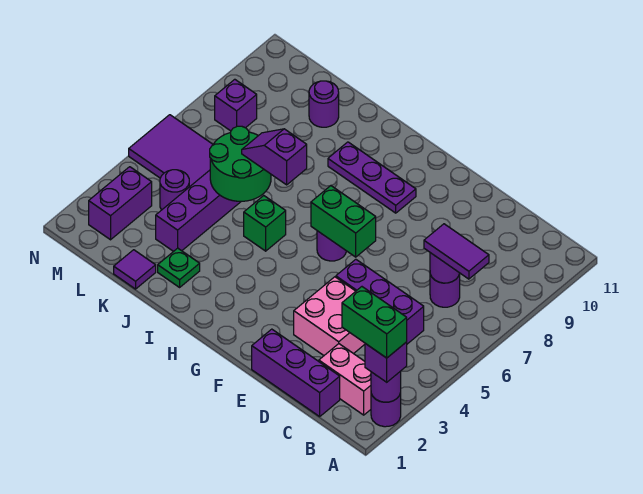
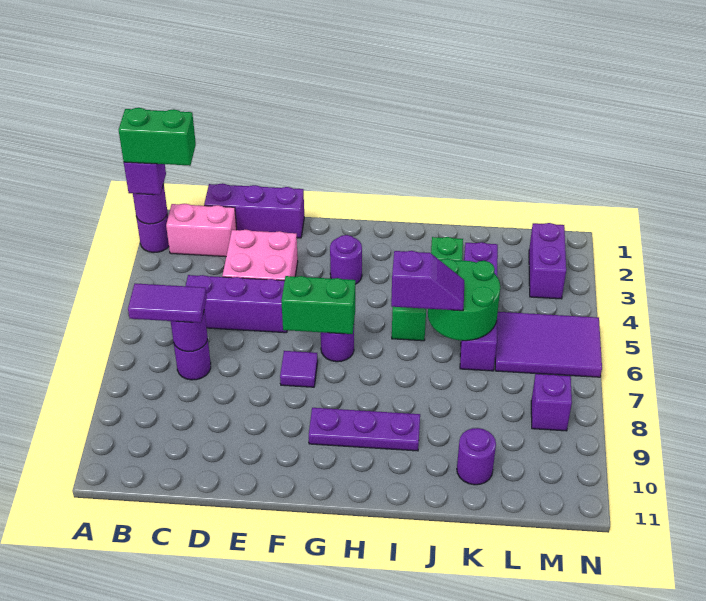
purple 1x1 tile [114,250,156,289] -> purple 1x1 tile moved to [280,351,318,387]
purple 1x1 round brick [160,170,189,210] -> purple 1x1 round brick moved to [330,235,362,284]

